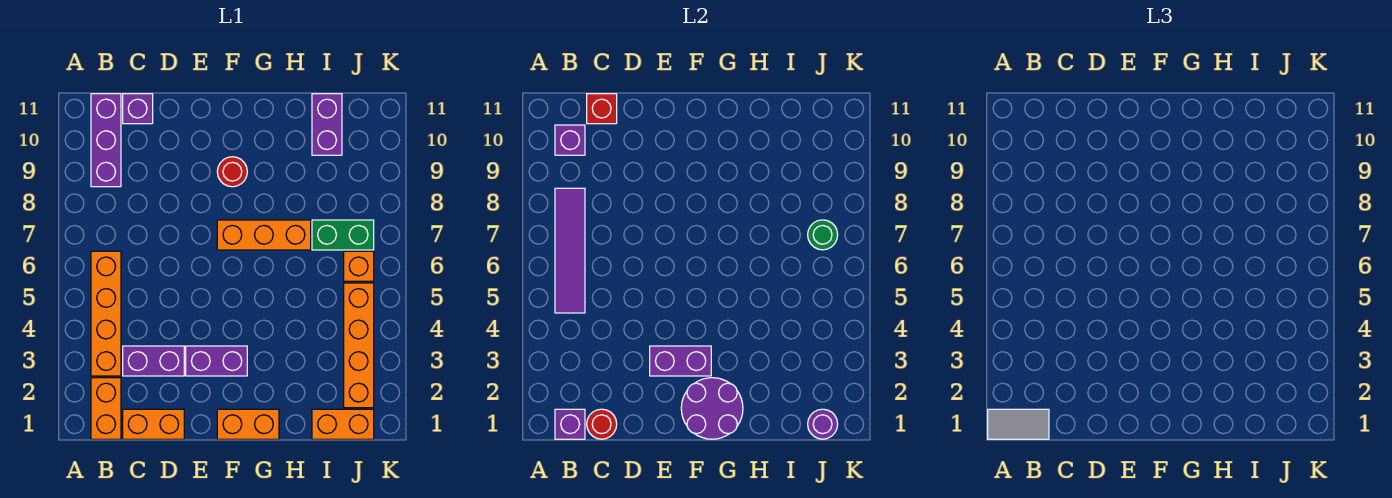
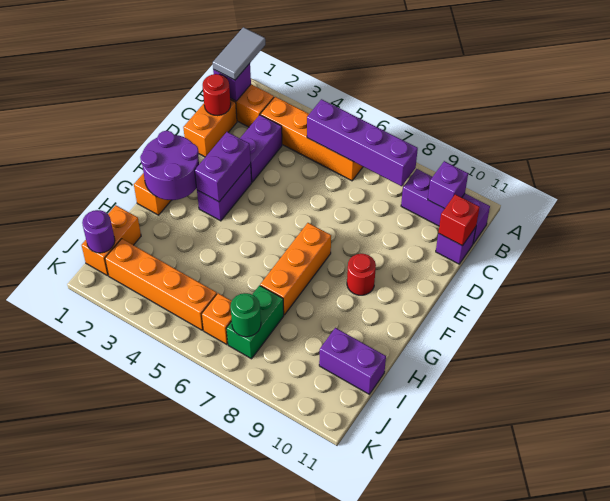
purple 1x4 tile [555,188,585,313] -> purple 1x4 brick [307,99,418,186]

